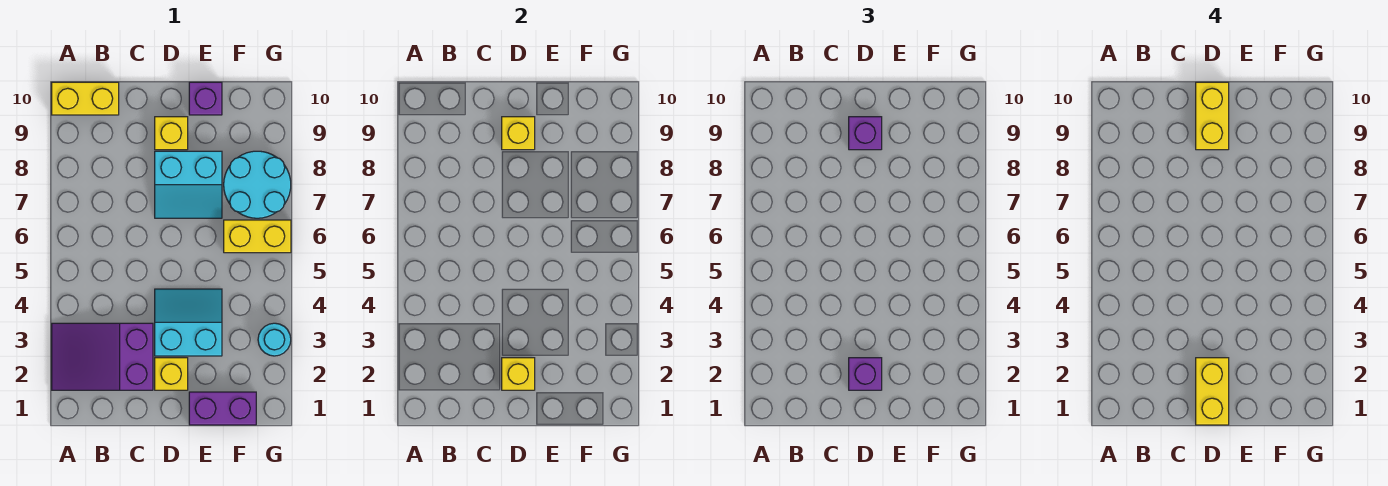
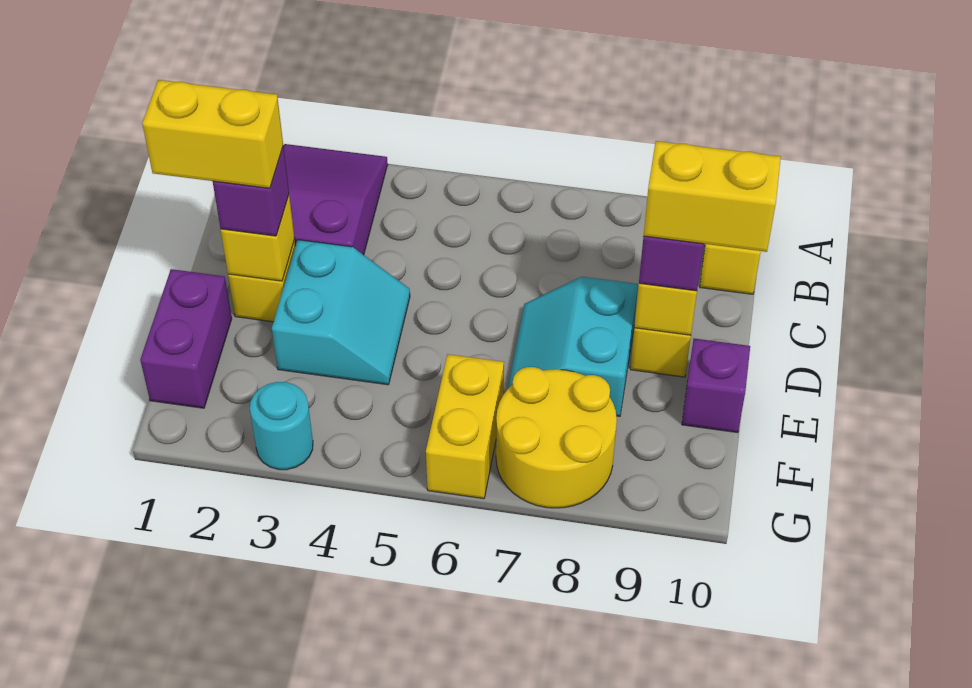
cyan 2x2 round brick [224,151,291,218] -> yellow 2x2 round brick [496,367,617,508]

